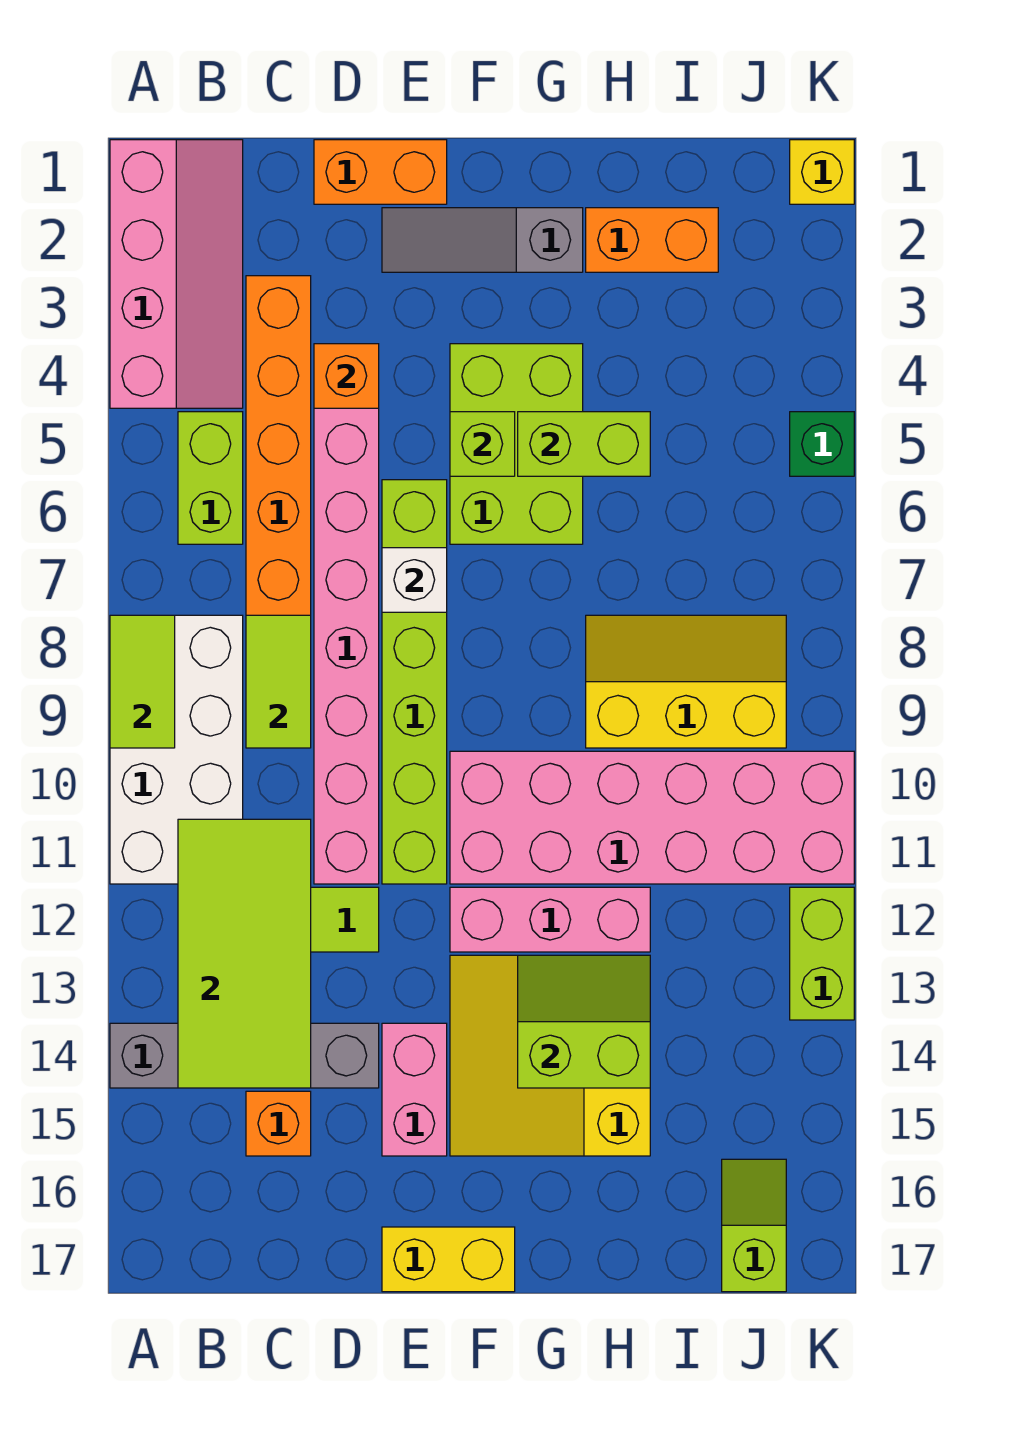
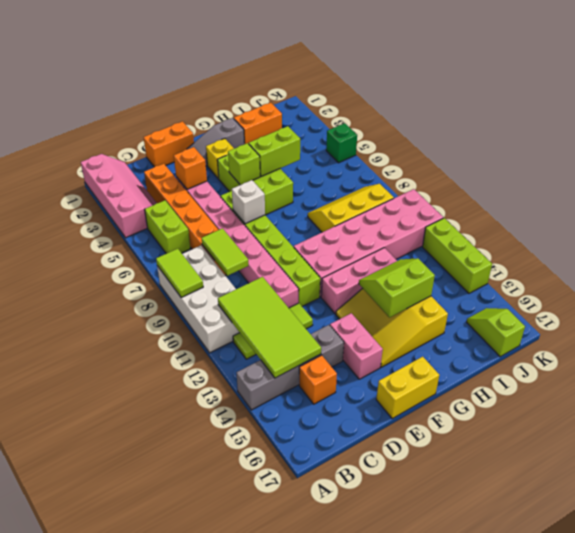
yellow 1x1 brick [790,140,854,204] -> yellow 1x1 brick moved to [206,138,234,178]
lime 1x2 brick [790,887,854,1020] -> lime 1x3 brick [423,218,492,293]

